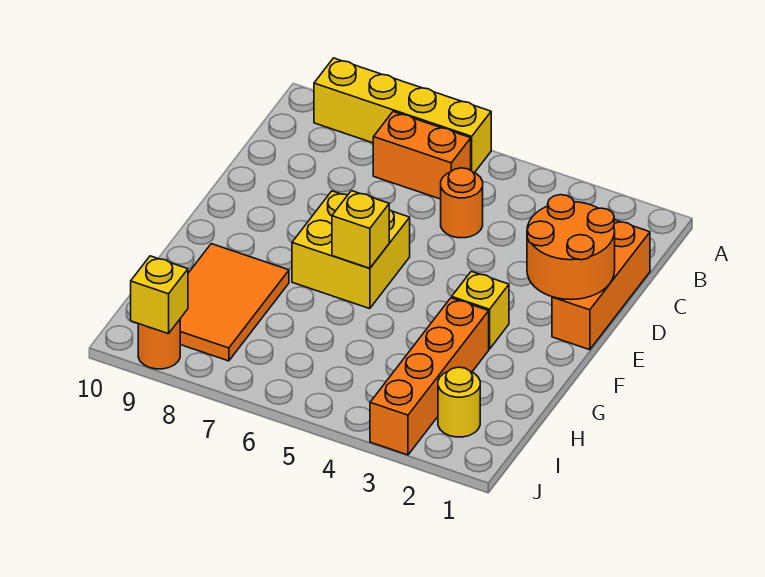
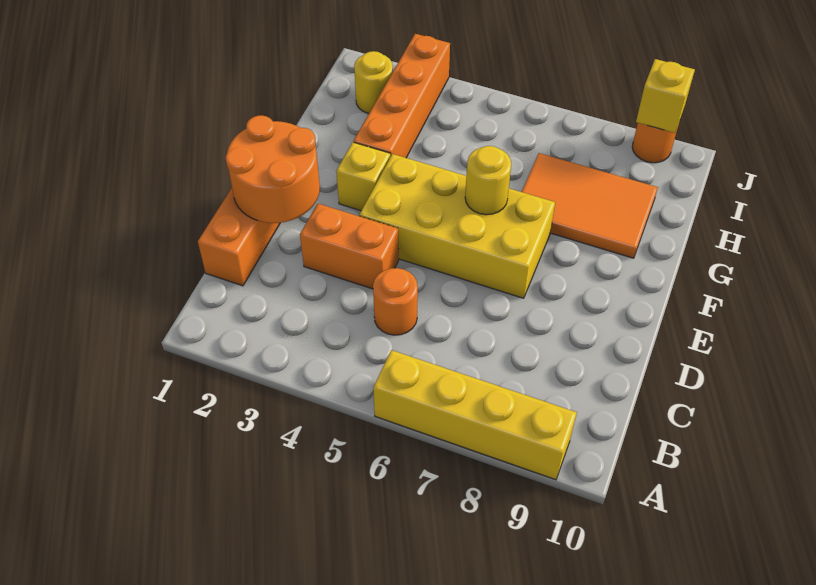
orange 1x2 brick [373,112,471,199] -> orange 1x2 brick moved to [300,204,399,289]
yellow 2x2 brick [292,191,410,309] -> yellow 2x4 brick [359,154,555,298]
yellow 1x1 brick [332,191,389,268] -> yellow 1x1 round brick [465,146,511,215]
orange 2x3 tile [180,244,289,361] -> orange 2x3 tile turned to [522,153,658,258]

